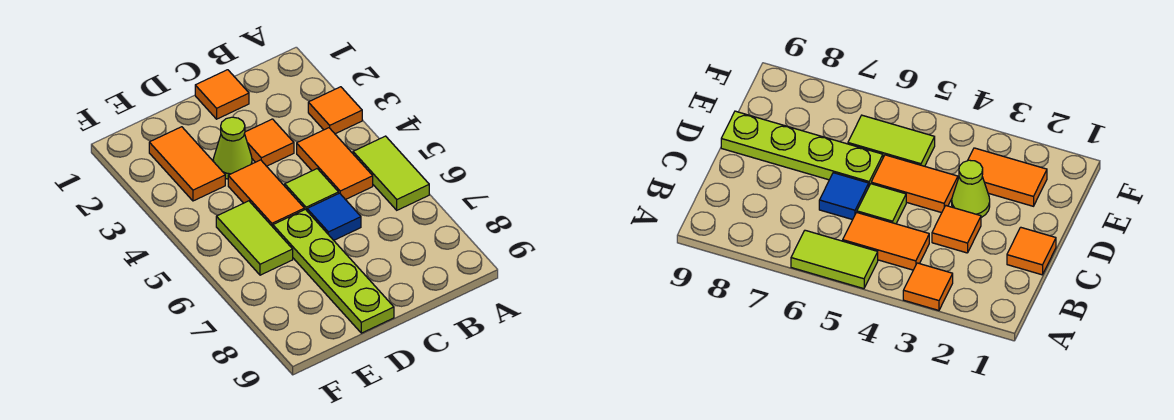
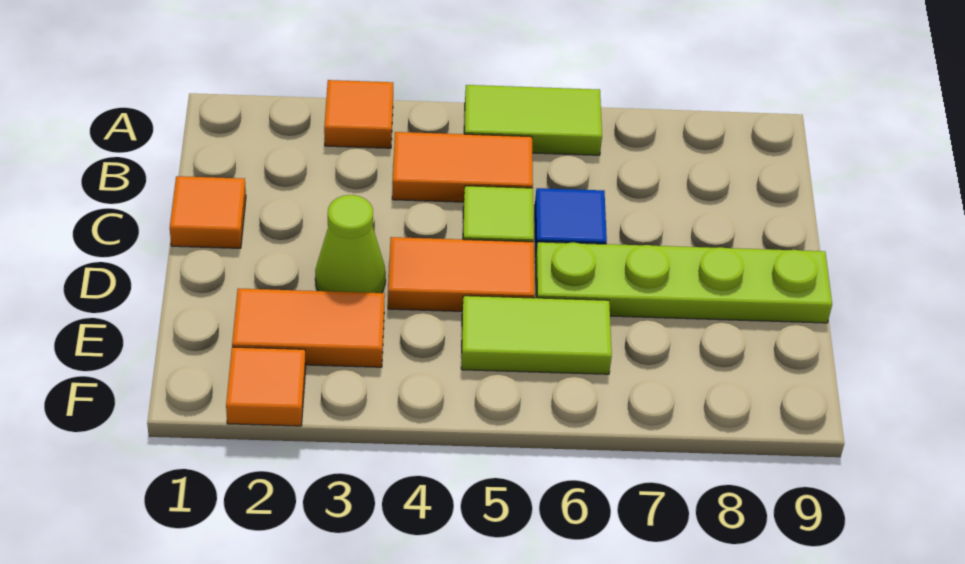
orange 1x1 tile [244,119,294,166] -> orange 1x1 tile moved to [226,347,306,426]

